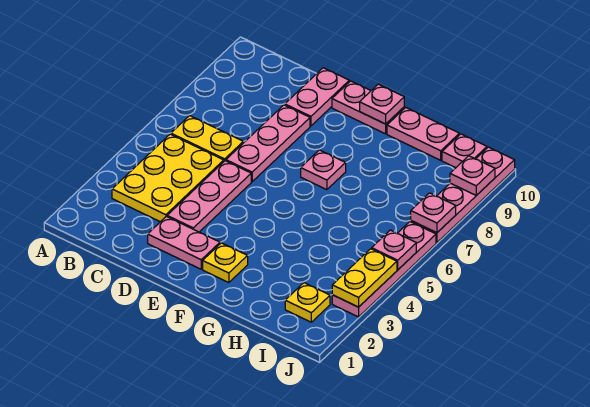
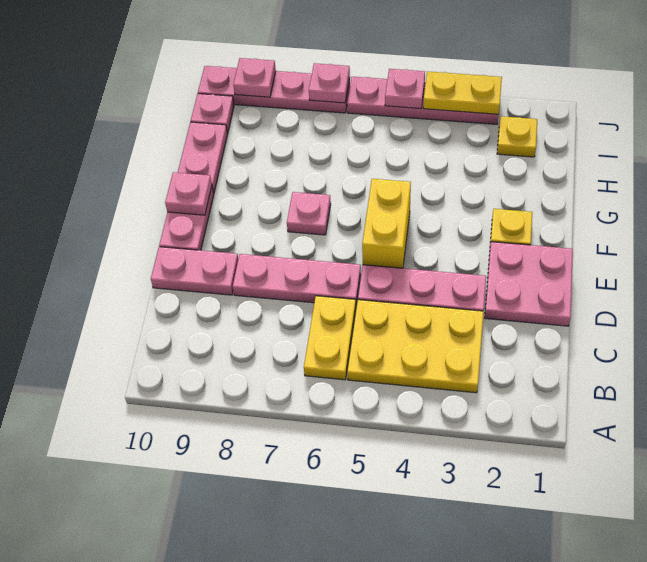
pink 1x2 plate [148,216,220,269] -> pink 2x2 plate [485,242,573,326]
none -> yellow 1x2 brick [362,179,411,268]

